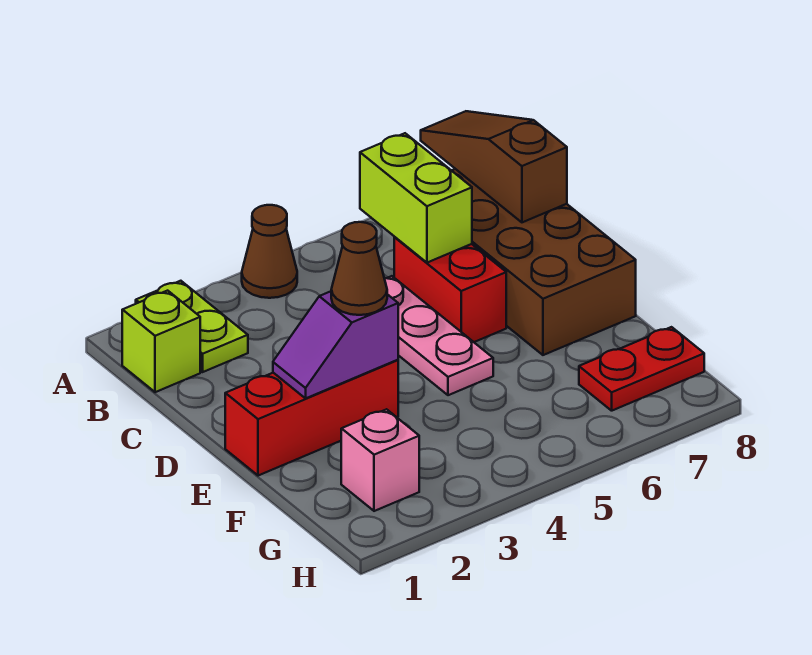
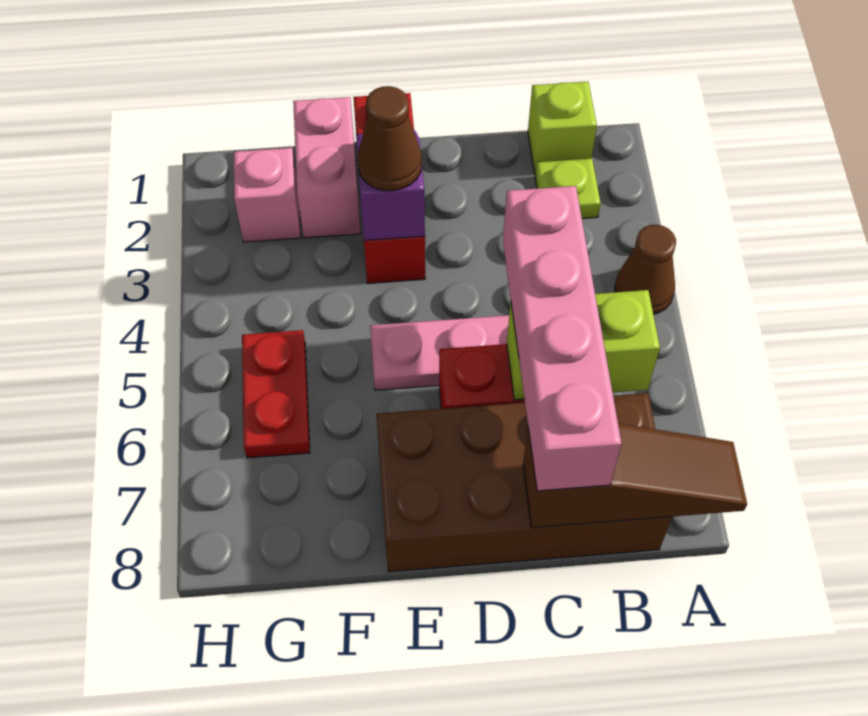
lime 1x2 plate [136,281,248,372] -> lime 1x1 plate [535,158,601,218]
none -> pink 1x4 brick [503,186,621,491]
none -> pink 1x2 brick [293,97,361,238]
red 1x2 plate [579,327,704,411] -> red 1x2 plate moved to [242,330,310,458]

